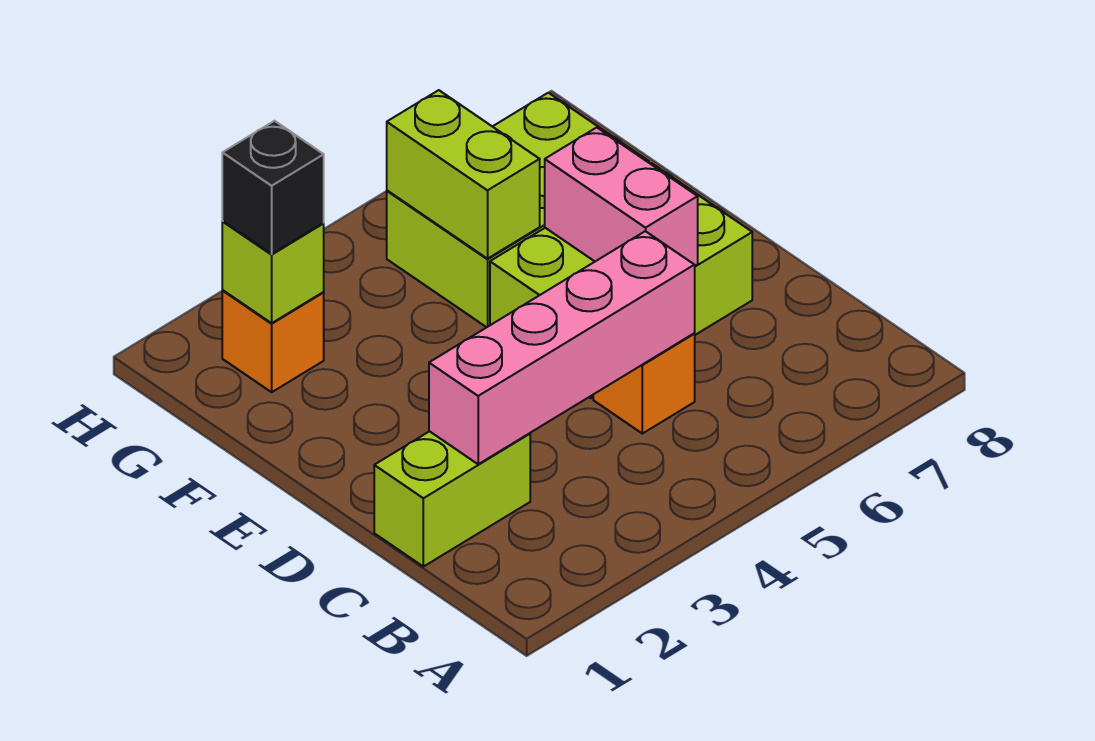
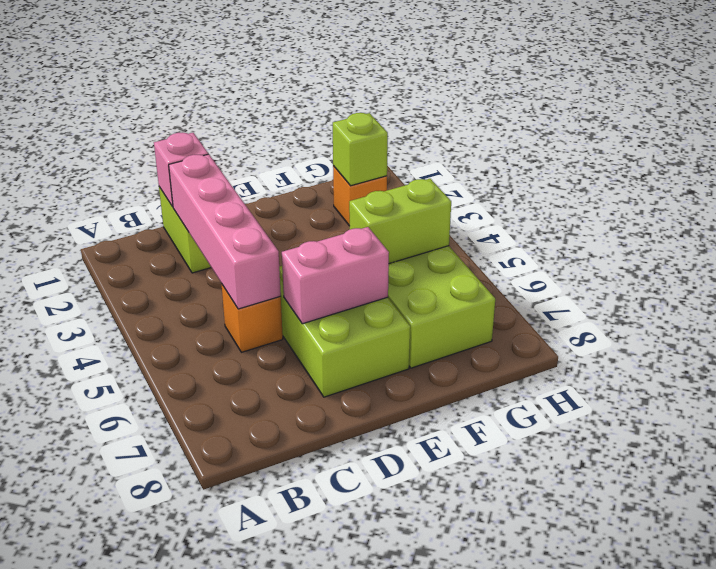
none -> pink 1x1 brick [154,132,208,207]
black 1x1 brick [222,121,324,254] -> none

